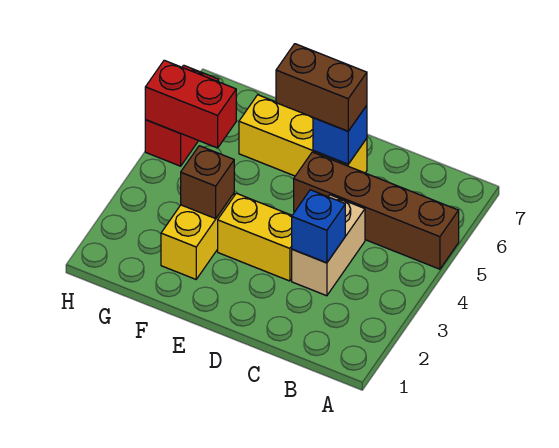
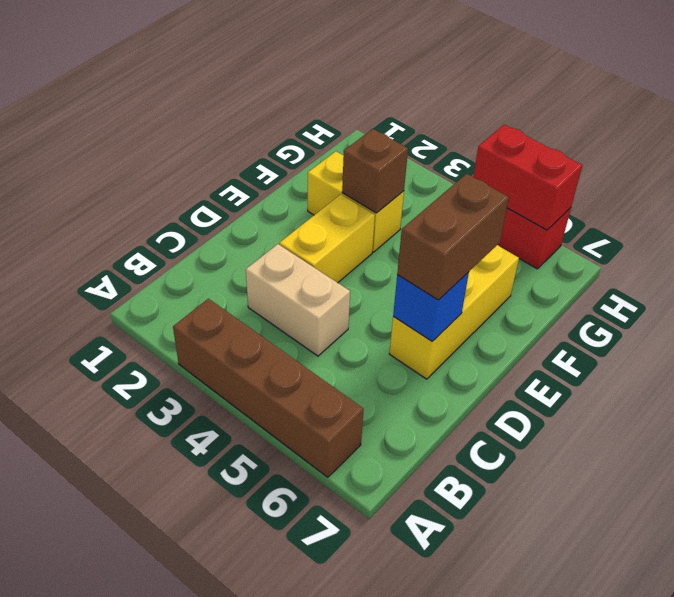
brown 1x4 brick [294,152,459,269] -> brown 1x4 brick turned to [173,299,364,477]
blue 1x1 brick [292,190,345,263] -> none
red 1x2 brick [145,60,236,148] -> red 1x2 brick turned to [473,125,582,230]

